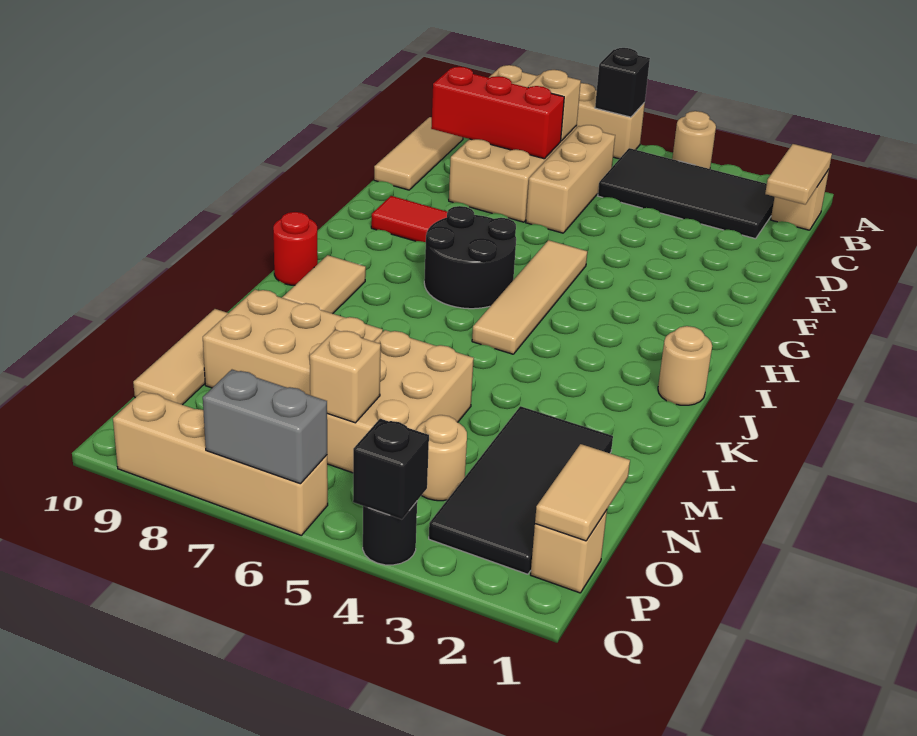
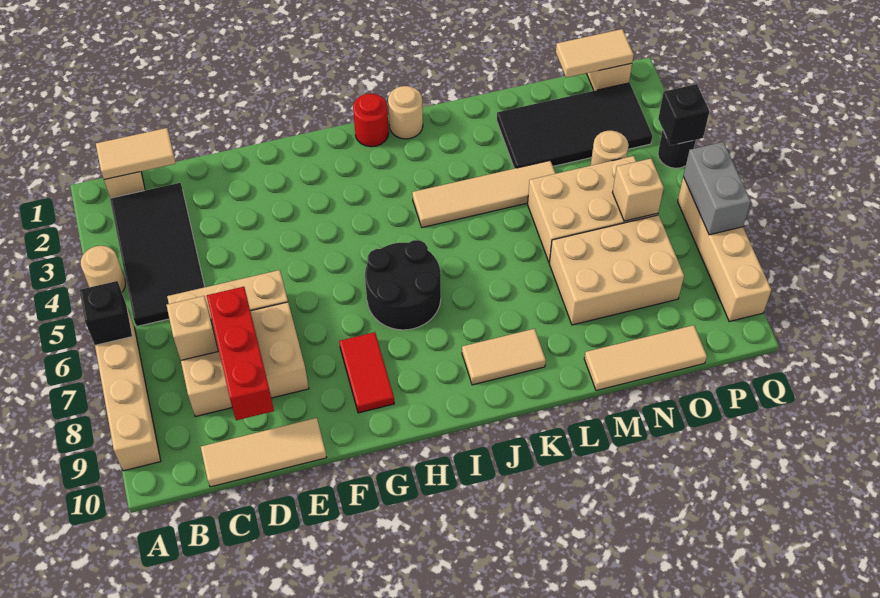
tan 1x4 tile [472,240,587,354] -> tan 1x4 tile moved to [412,161,556,228]
red 1x1 round brick [273,212,318,285] -> red 1x1 round brick moved to [353,93,389,147]
tan 2x3 brick [203,290,383,395] -> tan 2x3 brick turned to [550,215,684,325]

